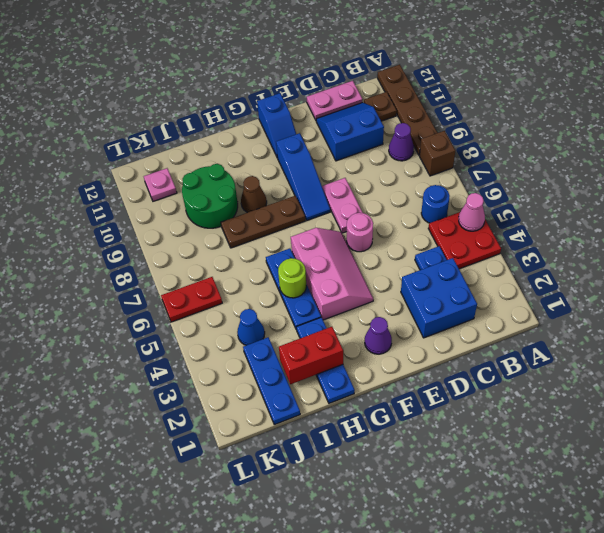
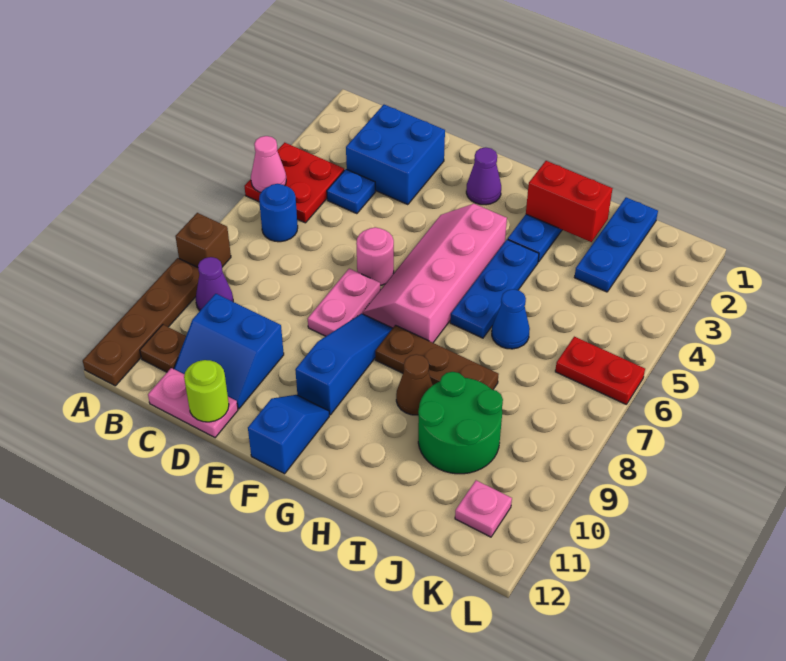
pink 2x3 slope [291,228,373,320] -> pink 2x4 slope [363,204,507,343]
lime 1x1 round brick [278,258,306,298] -> lime 1x1 round brick moved to [184,360,229,422]
blue 1x1 cone [237,309,265,345] -> blue 1x1 cone moved to [492,289,530,349]

